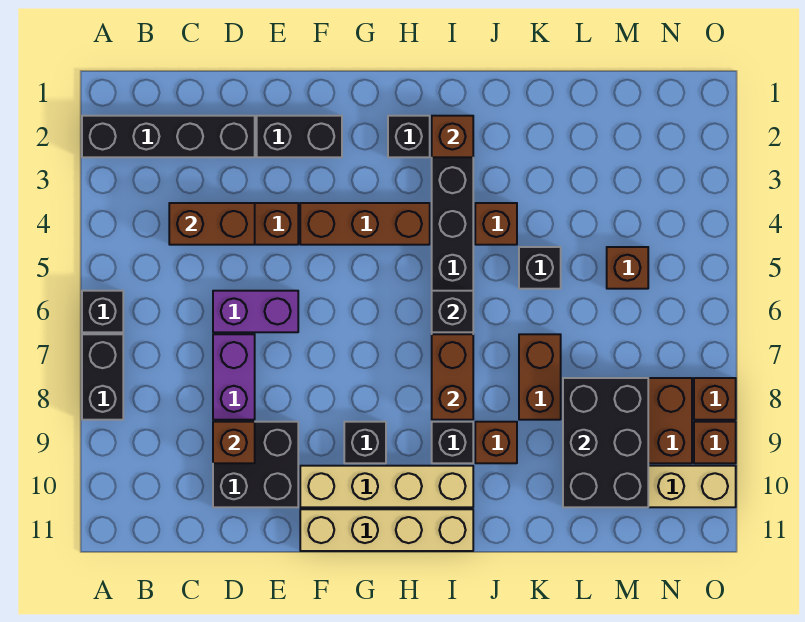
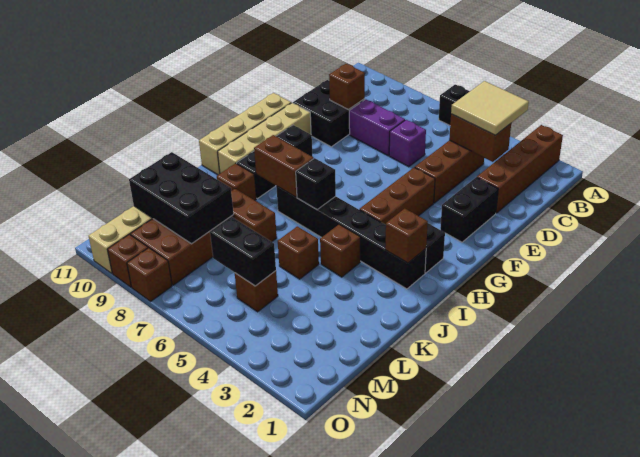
black 1x4 brick [82,116,255,157] -> brown 1x4 brick [477,125,563,213]
black 1x2 brick [82,334,123,420] -> black 1x2 brick moved to [210,217,276,286]
none -> tan 2x2 tile [451,81,529,135]
brown 1x2 brick [169,203,255,245] -> brown 1x2 brick turned to [449,114,511,162]
purple 1x2 brick [213,291,298,332] -> purple 1x1 brick [389,120,426,167]
black 1x1 brick [519,247,561,289] -> brown 1x1 brick [278,226,319,279]

